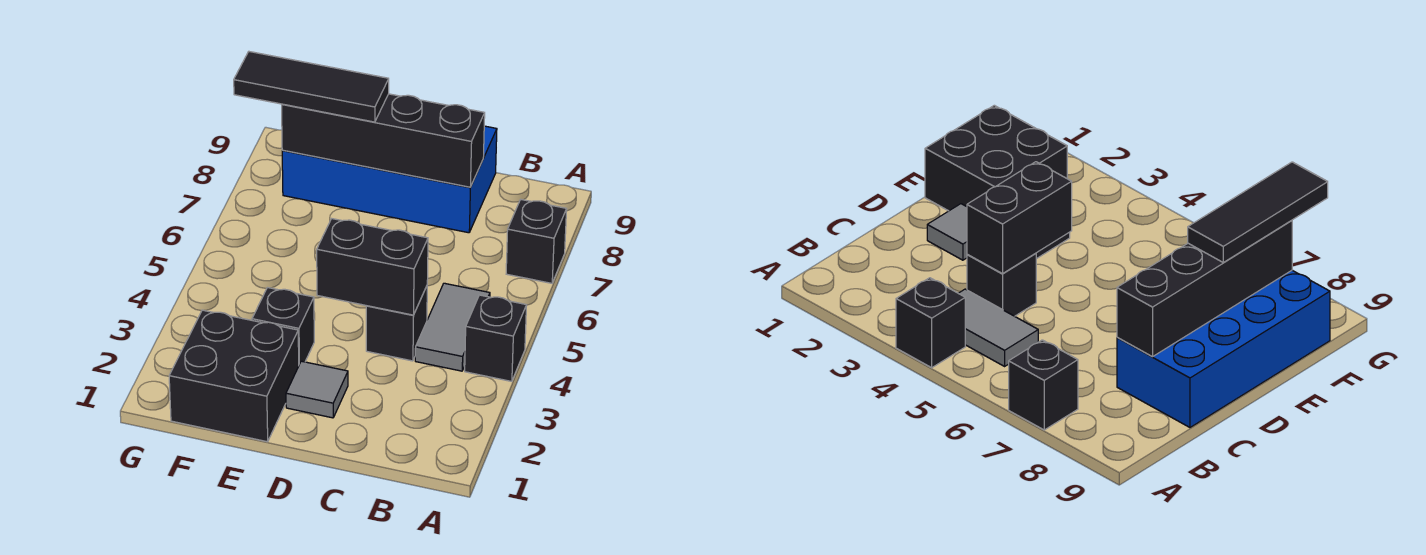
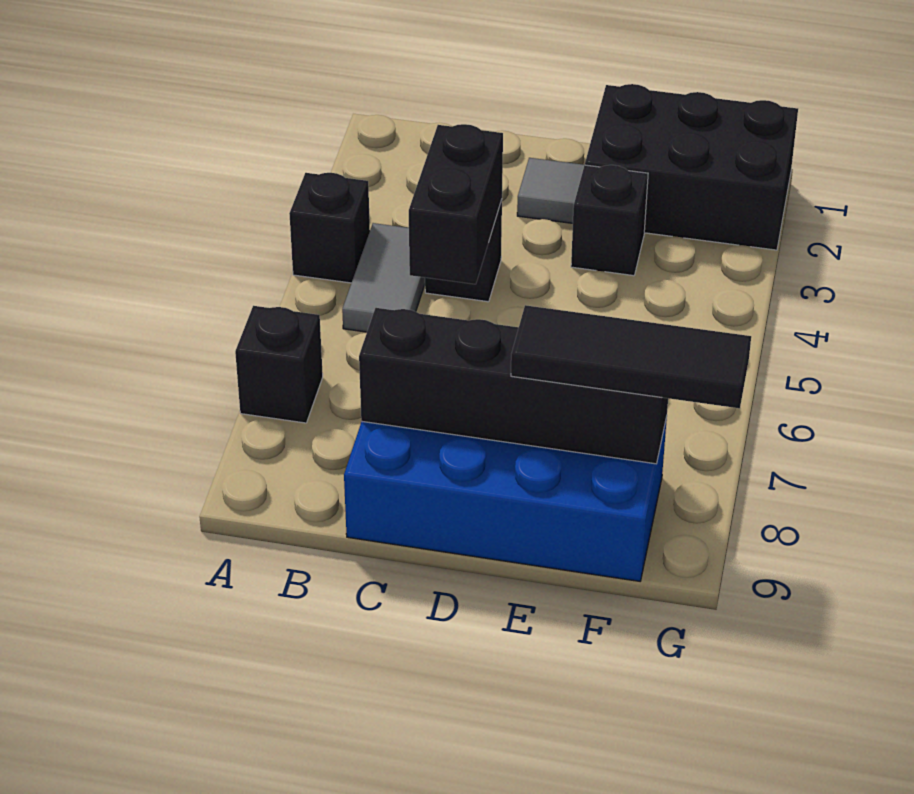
black 1x2 brick [317,219,428,315] -> black 1x2 brick turned to [409,124,503,284]
black 2x2 brick [169,310,299,442] -> black 2x3 brick [585,84,798,250]

